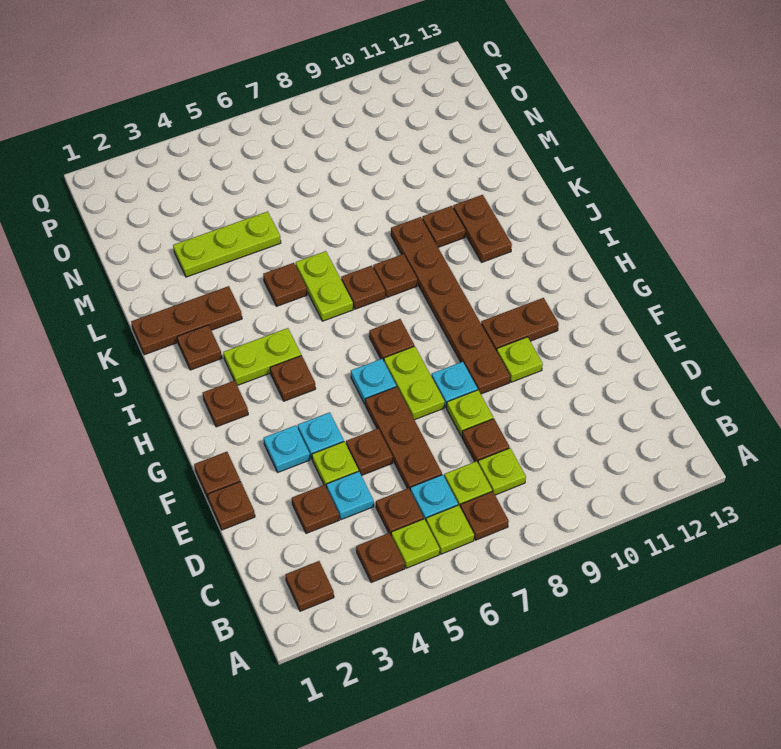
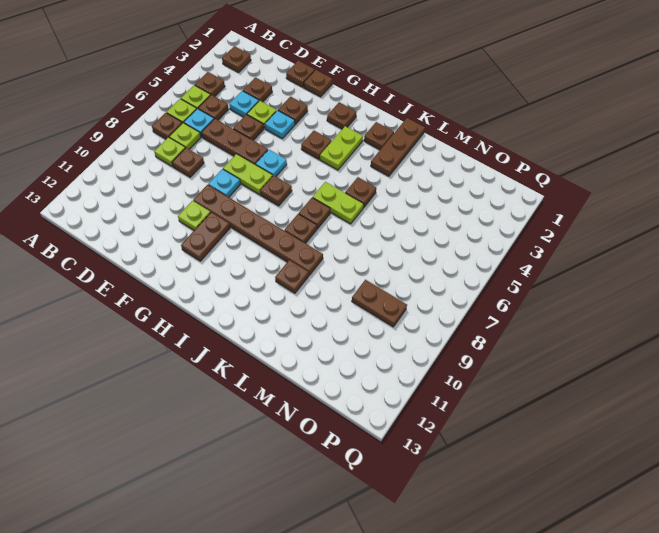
lime 1x1 plate [447,390,493,436] -> none
cyan 1x1 plate [264,425,310,472] -> brown 1x1 plate [278,97,308,124]
brown 1x2 plate [453,195,512,262] -> brown 1x2 plate moved to [352,280,407,327]
lime 1x3 plate [173,211,281,277] -> none

